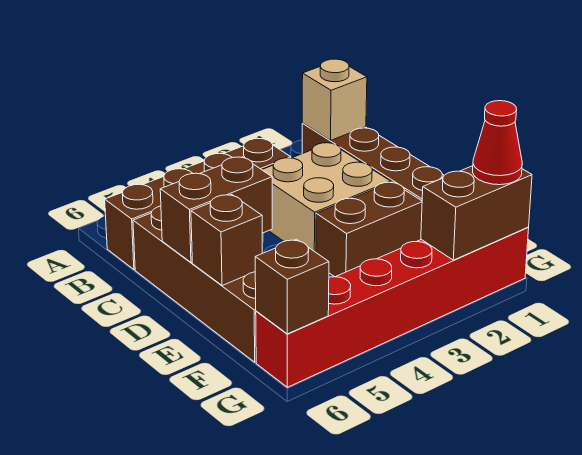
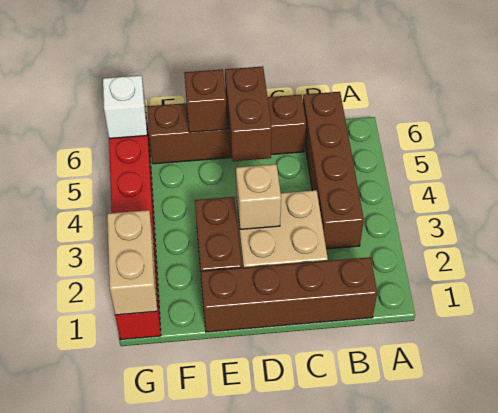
tan 1x1 brick [302,59,367,140] -> tan 1x1 brick moved to [236,164,281,229]
brown 1x2 brick [421,166,532,260] -> tan 1x2 brick [107,210,157,315]
red 1x1 cone [473,101,522,185] -> none
brown 1x1 brick [255,239,329,334] -> white 1x1 brick [103,75,147,138]

